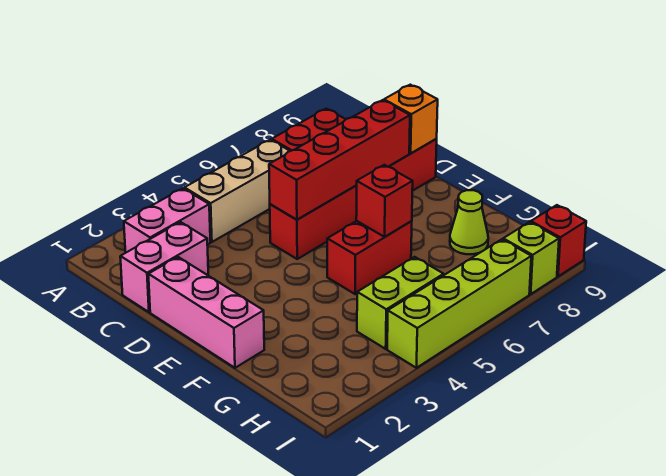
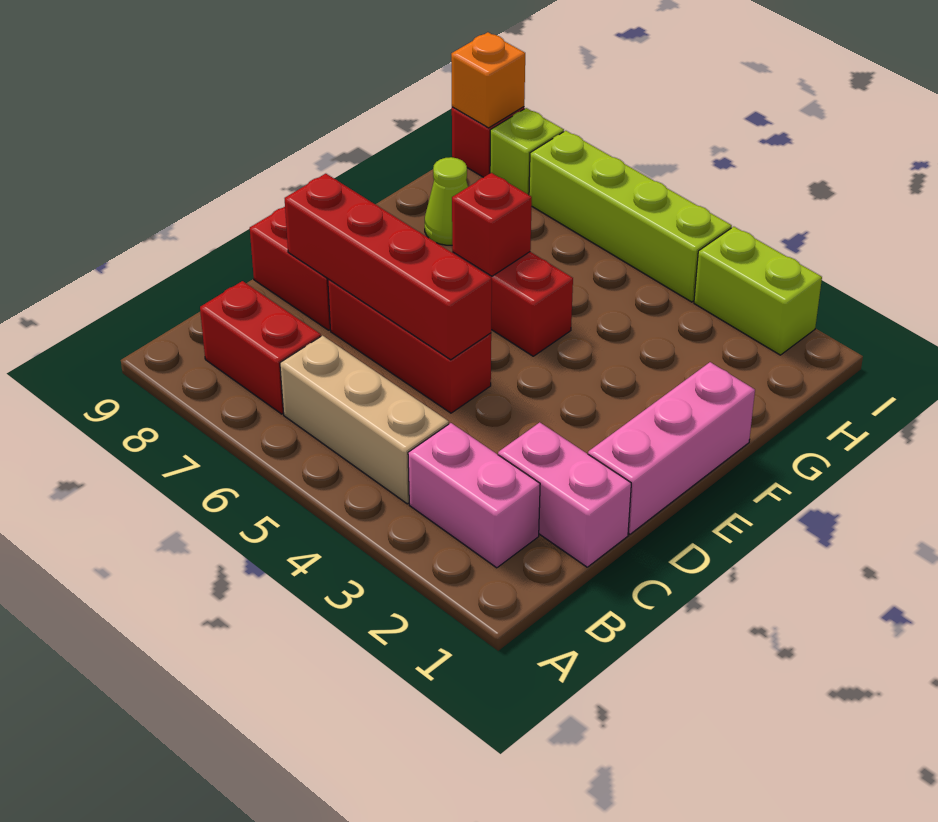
orange 1x1 brick [384,85,438,153] -> orange 1x1 brick moved to [451,32,525,128]
lime 1x2 brick [357,257,444,349] -> lime 1x2 brick moved to [694,227,822,355]

